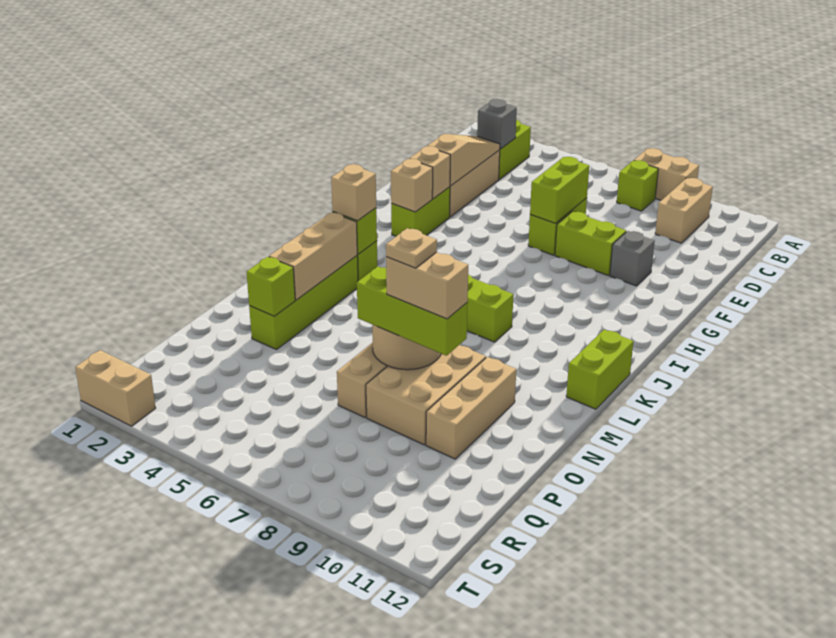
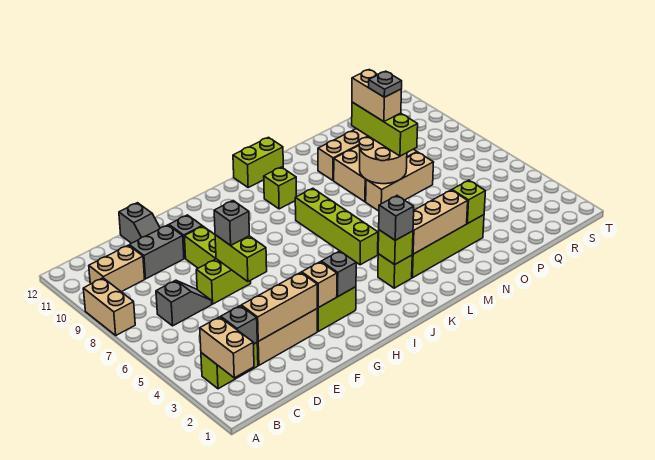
lime 1x1 brick [617,160,658,211] -> lime 1x1 brick moved to [264,167,296,209]
none -> grey 1x2 slope [156,280,212,326]
tan 1x3 slope [427,134,500,186] -> tan 1x3 brick [241,272,317,341]
none -> grey 1x2 brick [129,225,184,279]
lime 1x2 brick [530,157,589,223] -> lime 1x2 brick turned to [215,235,267,282]
none -> grey 1x2 slope [119,203,160,243]
none -> grey 1x1 brick [214,201,249,246]
tan 1x1 brick [391,159,433,212] -> grey 1x1 brick [321,251,356,296]
tan 1x1 brick [331,164,376,221] -> grey 1x1 brick [379,196,414,240]
tan 1x1 plate [386,228,437,268] -> grey 1x1 plate [369,71,402,97]
tan 1x2 brick [75,350,156,426] -> tan 1x2 brick moved to [200,317,254,378]

